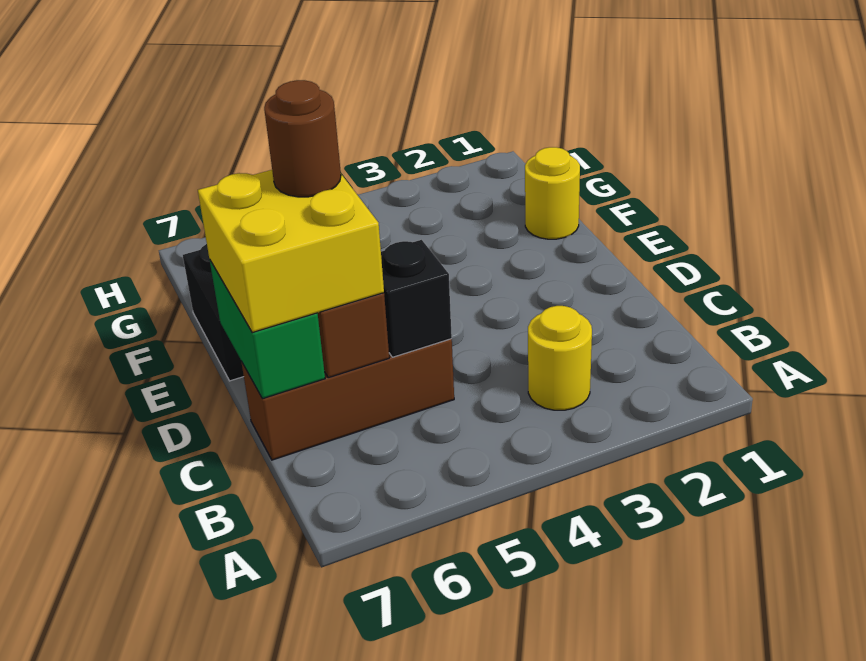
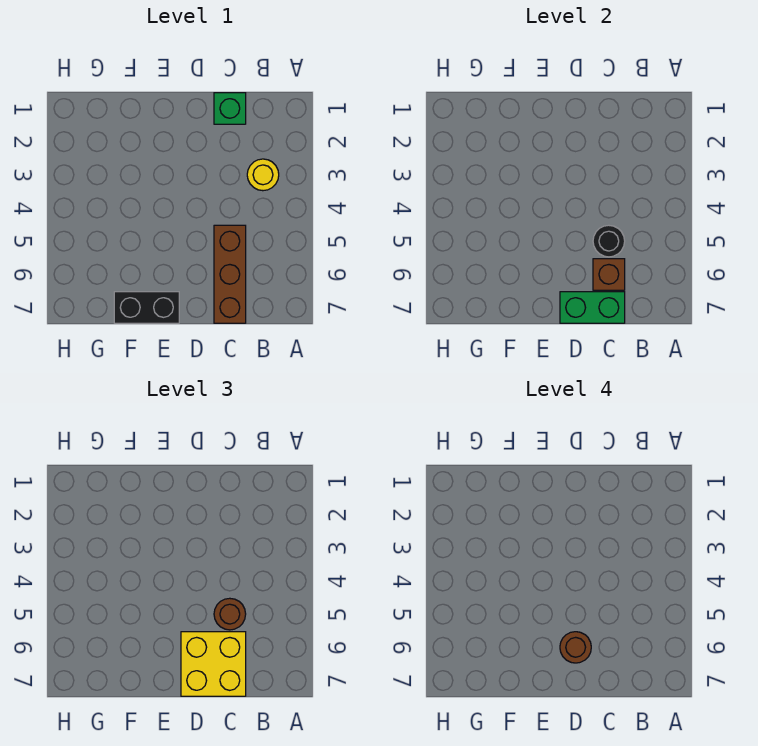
none -> green 1x1 brick [214,93,246,124]
black 1x1 brick [381,240,452,357] -> black 1x1 round brick [593,225,625,257]
none -> brown 1x1 round brick [214,598,246,630]
yellow 1x1 round brick [525,147,580,239] -> none

